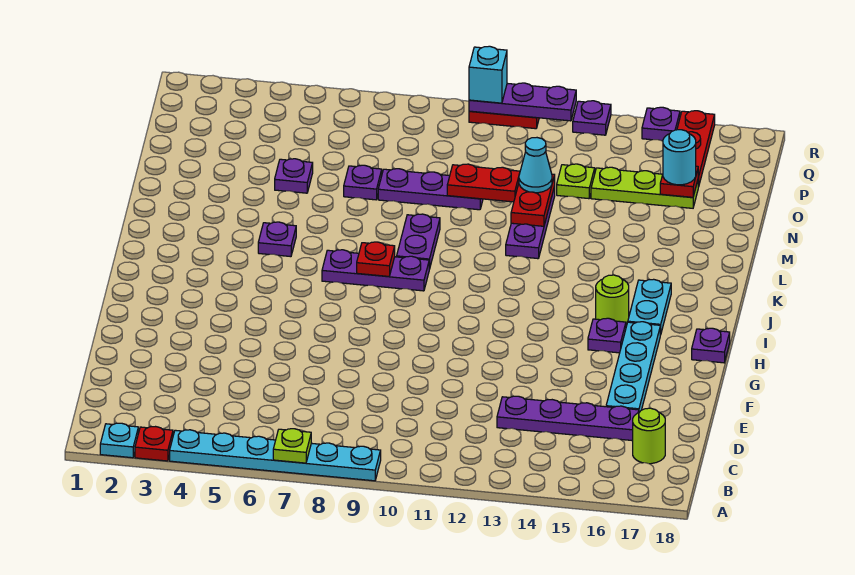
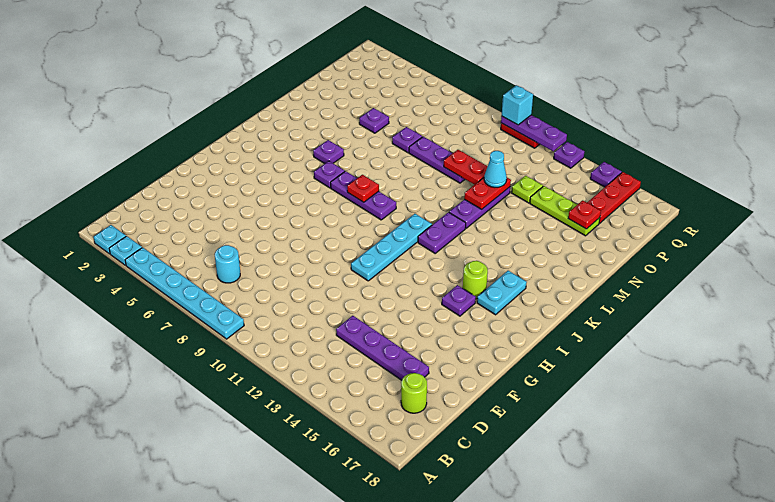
red 1x1 plate [135,427,173,461] -> cyan 1x1 plate [109,236,142,265]
lime 1x1 plate [273,429,311,463] -> none
cyan 1x4 plate [606,322,660,412] -> cyan 1x4 plate moved to [351,214,432,281]
purple 1x1 plate [692,328,730,363] -> purple 1x1 plate moved to [314,161,345,188]
purple 1x2 plate [397,214,440,269] -> purple 1x2 plate moved to [418,212,466,253]
cyan 1x1 round brick [663,130,696,185] -> cyan 1x1 round brick moved to [215,245,240,283]

